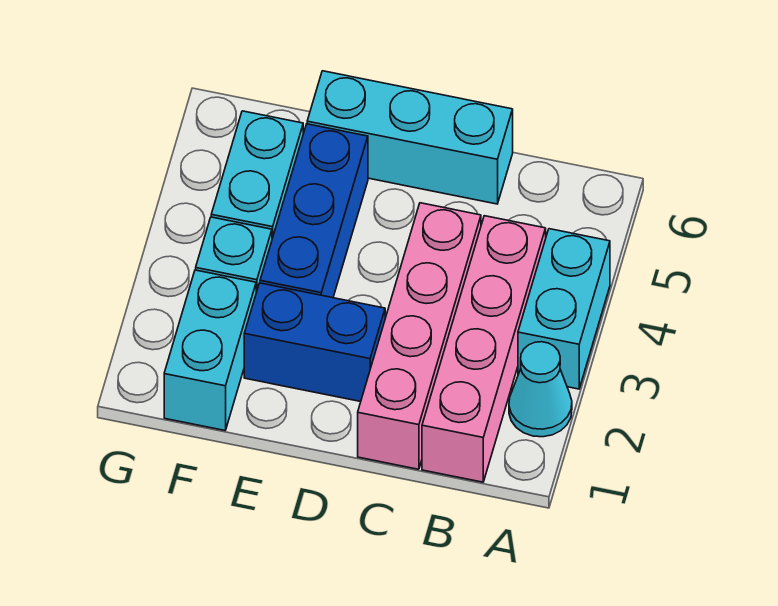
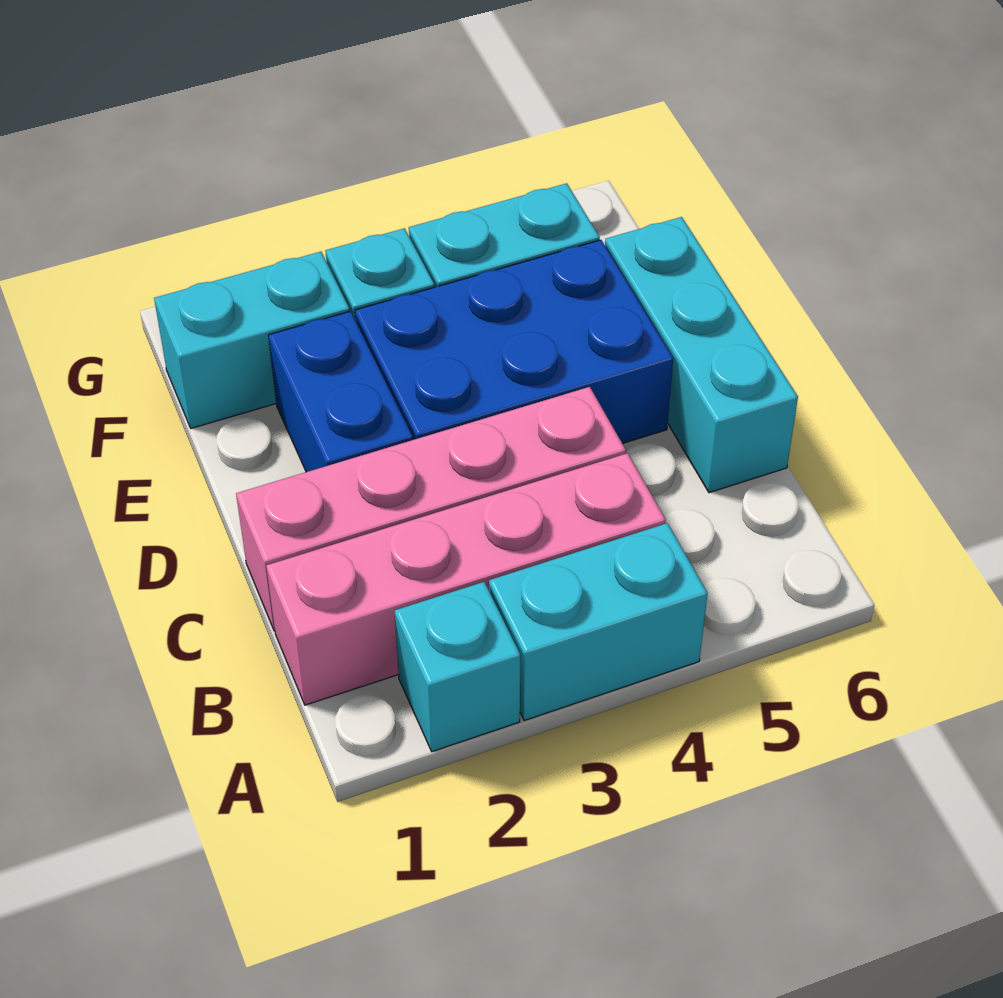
cyan 1x1 cone [509,342,572,437] -> cyan 1x1 brick [395,582,520,752]
blue 1x3 brick [260,124,368,298] -> blue 2x3 brick [355,240,673,444]

